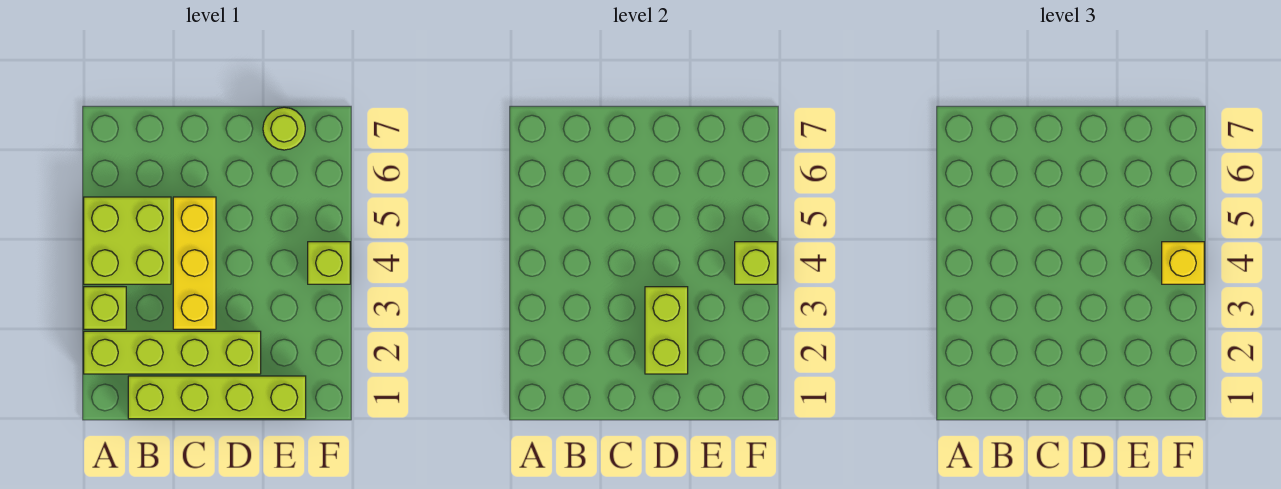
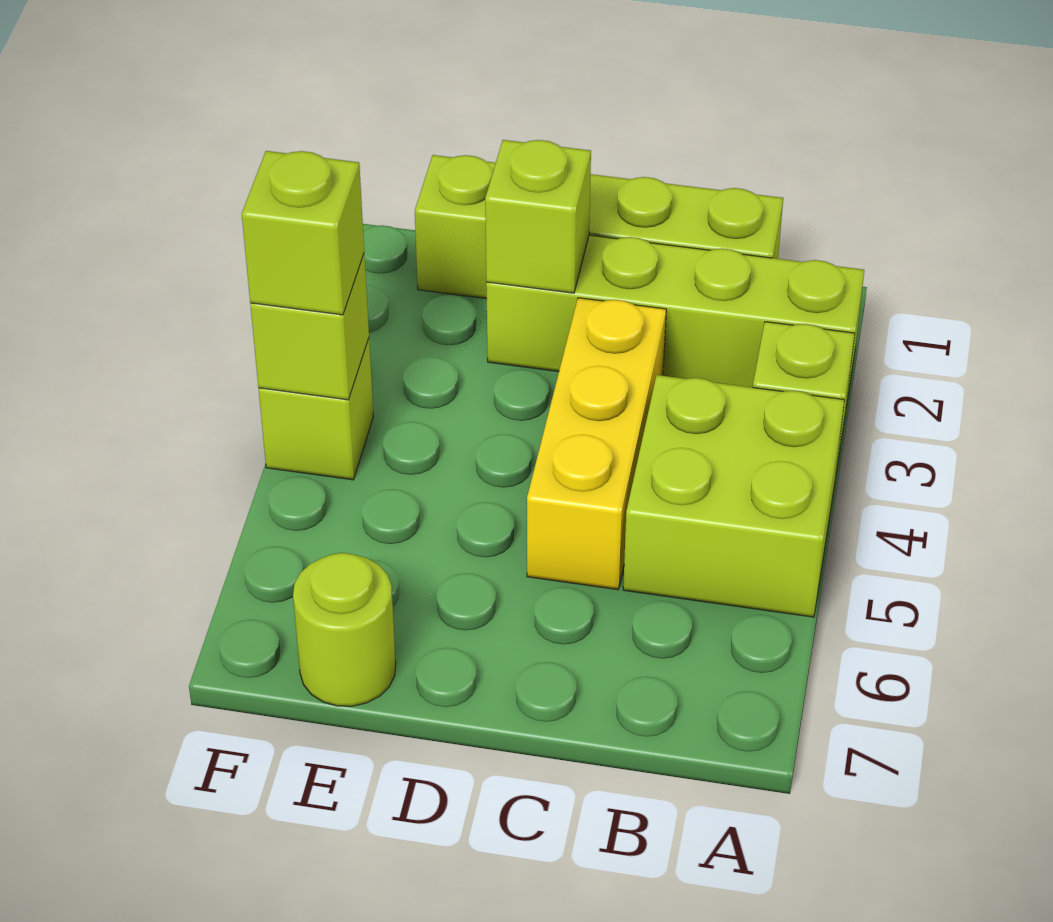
lime 1x2 brick [645,287,688,374] -> lime 1x1 brick [485,140,591,293]
yellow 1x1 brick [1162,242,1204,284] -> lime 1x1 brick [242,151,364,315]

